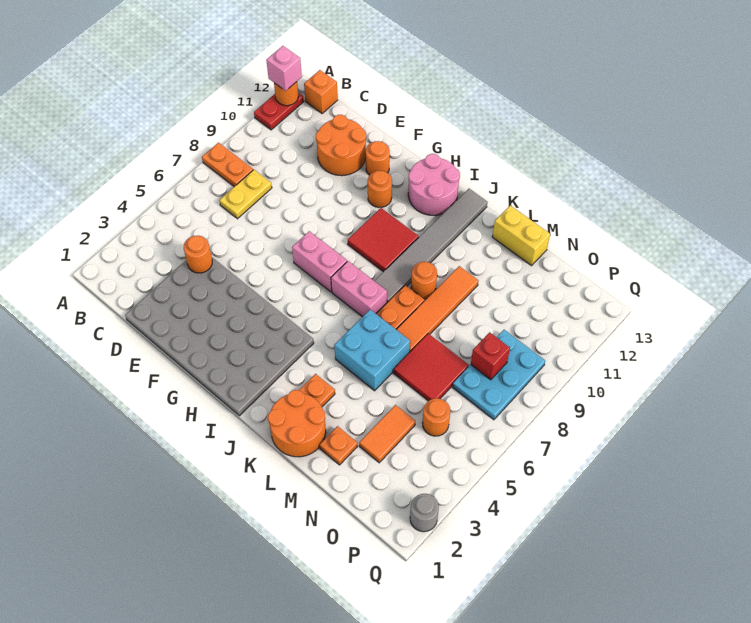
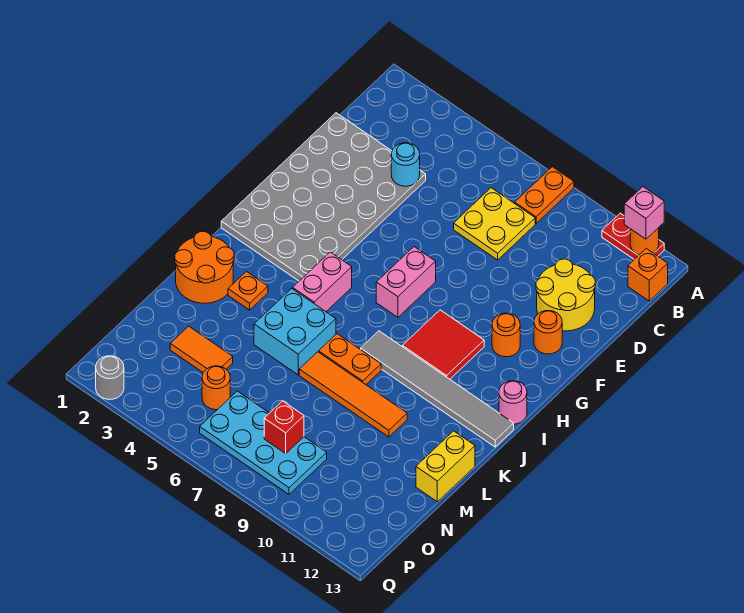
yellow 1x2 plate [219,170,272,219] -> yellow 2x2 plate [454,188,535,260]
orange 1x1 round brick [184,236,212,273] -> cyan 1x1 round brick [391,143,420,186]
orange 2x2 round brick [316,115,366,176] -> yellow 2x2 round brick [536,259,595,331]
pink 2x2 round brick [408,154,460,215] -> pink 1x1 round brick [499,381,527,424]
pink 1x2 brick [331,261,387,317] -> pink 1x2 brick moved to [293,252,352,311]
orange 1x1 round brick [411,262,437,299] -> none
orange 1x1 plate [320,426,357,465] -> none
red 2x2 tile [394,334,469,401] -> none
cyan 2x3 plate [453,330,545,420] -> cyan 2x4 plate [200,391,327,494]

